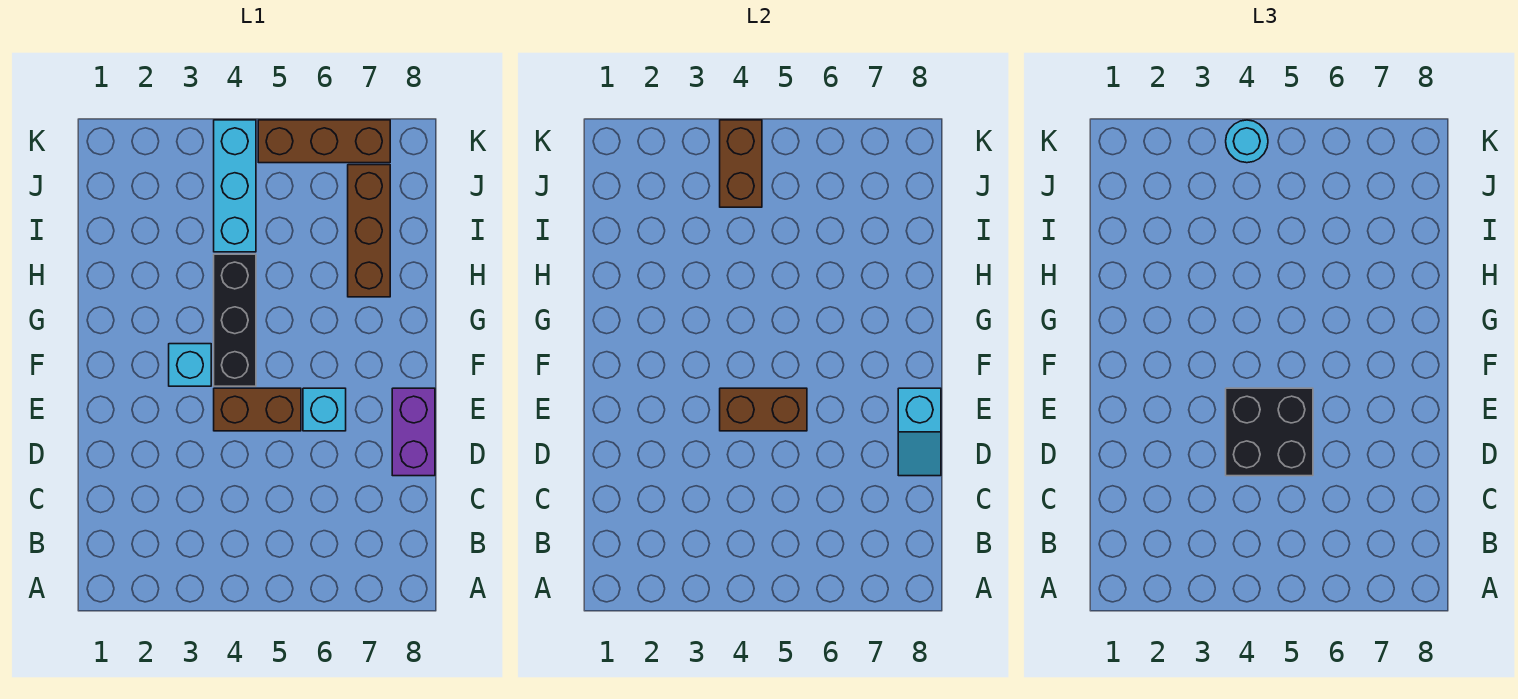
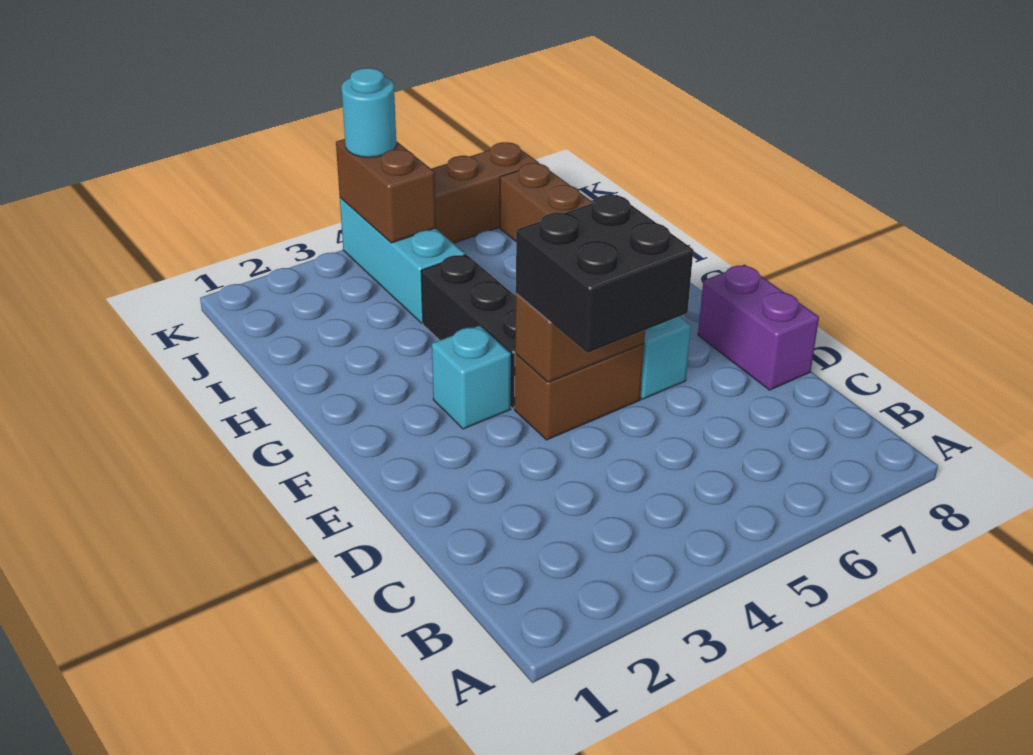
cyan 1x2 slope [898,388,941,476] -> none

